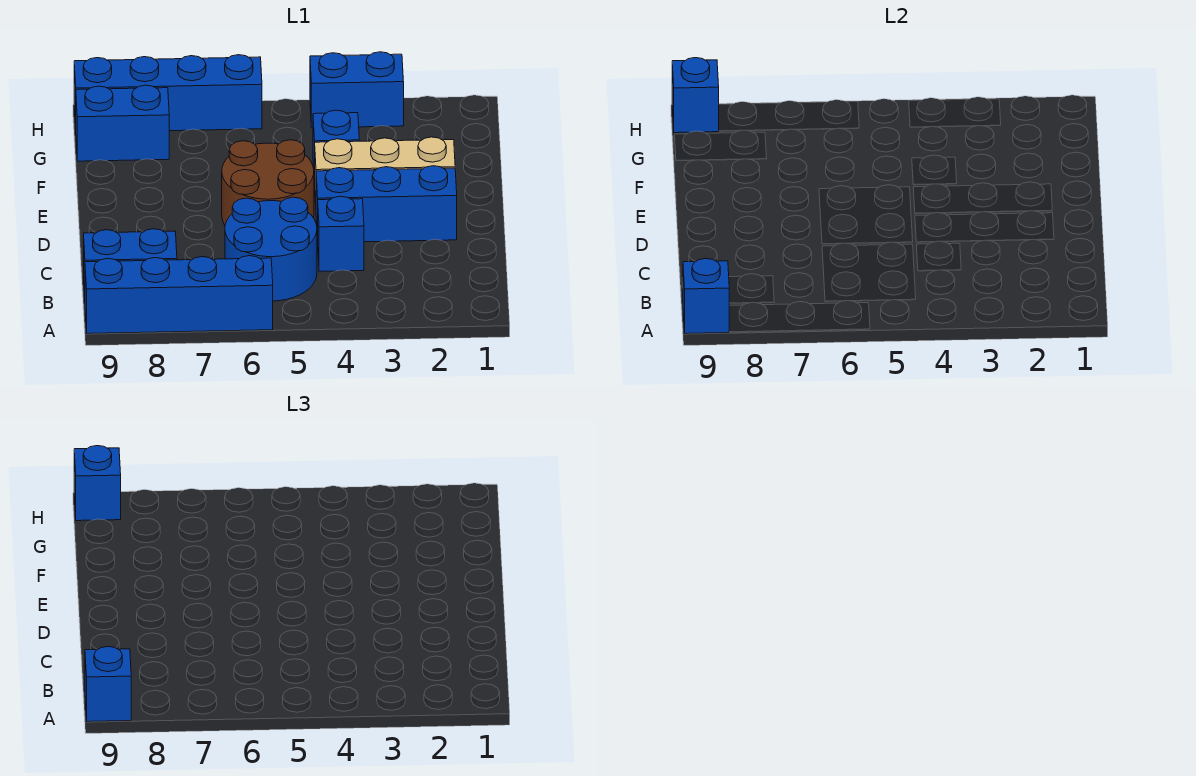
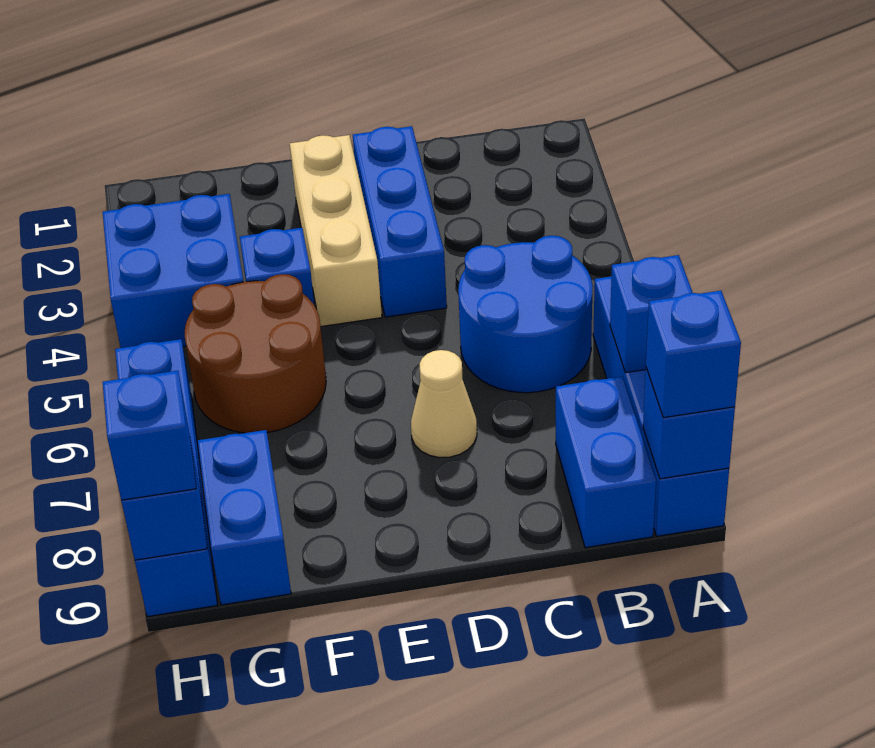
blue 1x1 brick [318,196,364,271] -> blue 1x1 brick moved to [610,255,693,373]
brown 2x2 round brick [222,140,314,225] -> brown 2x2 round brick moved to [185,274,326,433]
none -> tan 1x1 cone [411,350,477,458]
blue 1x2 brick [310,52,404,128] -> blue 2x2 brick [103,194,243,348]

